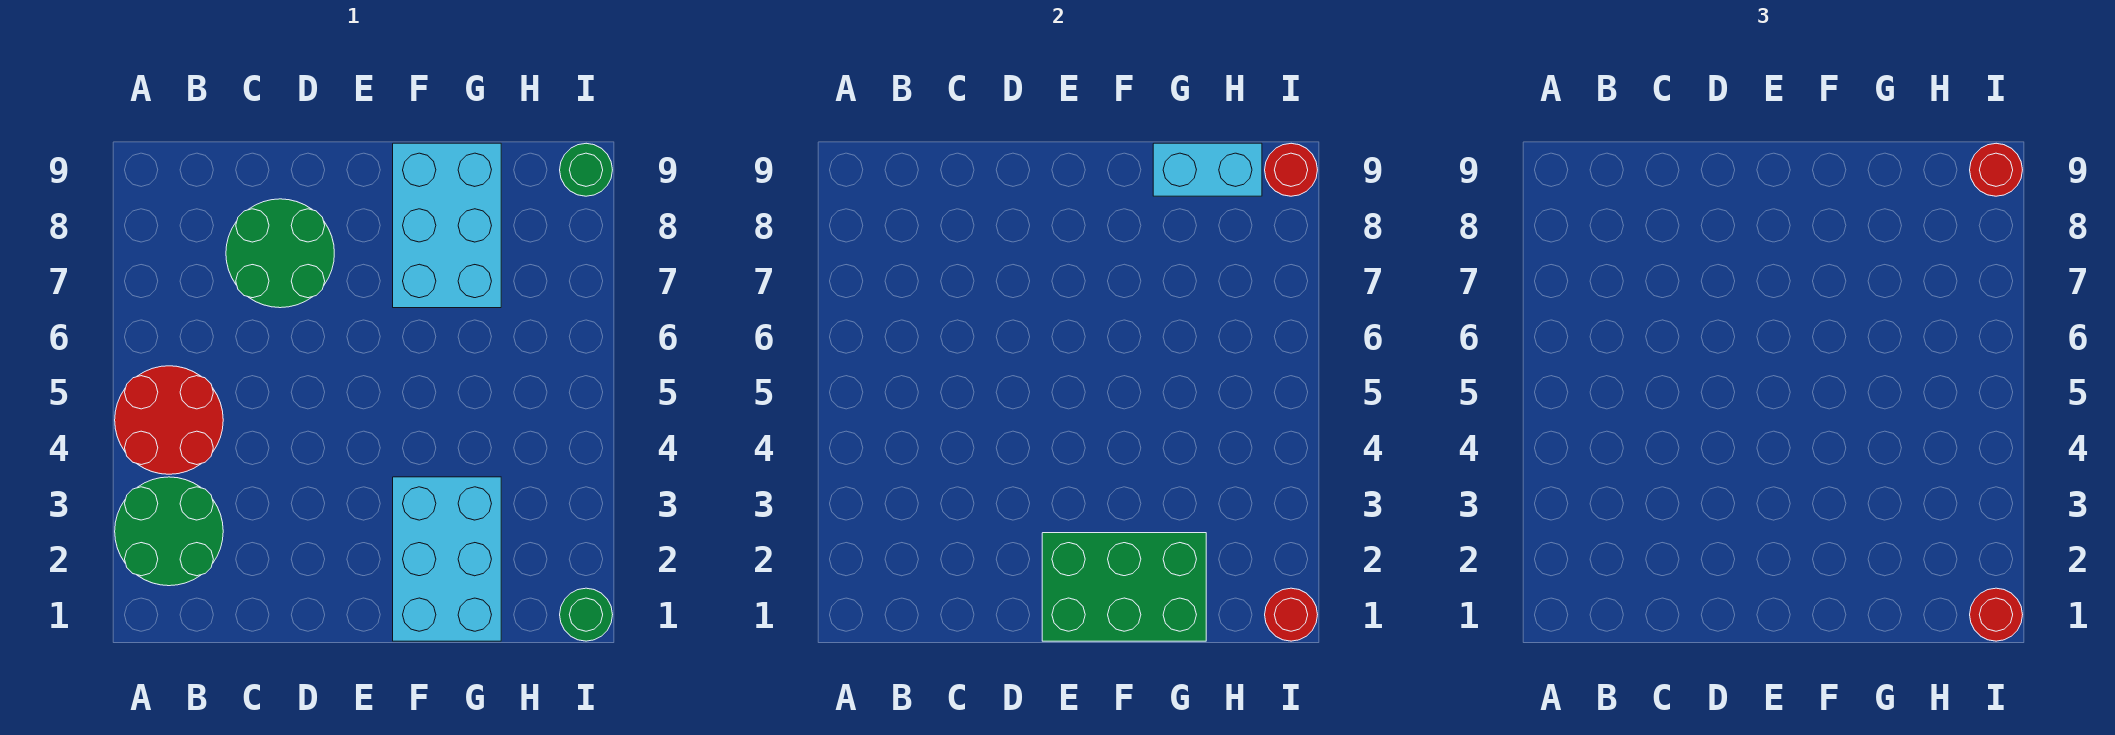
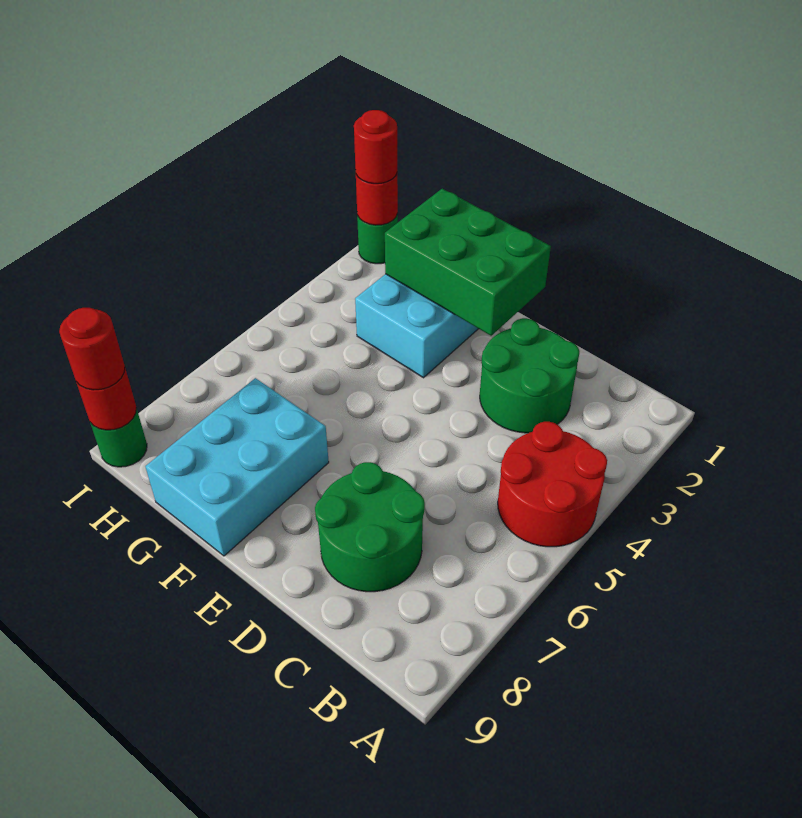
green 2x2 round brick [115,477,223,586] -> green 2x2 round brick moved to [480,318,579,433]
cyan 1x2 brick [1153,143,1262,196] -> none

